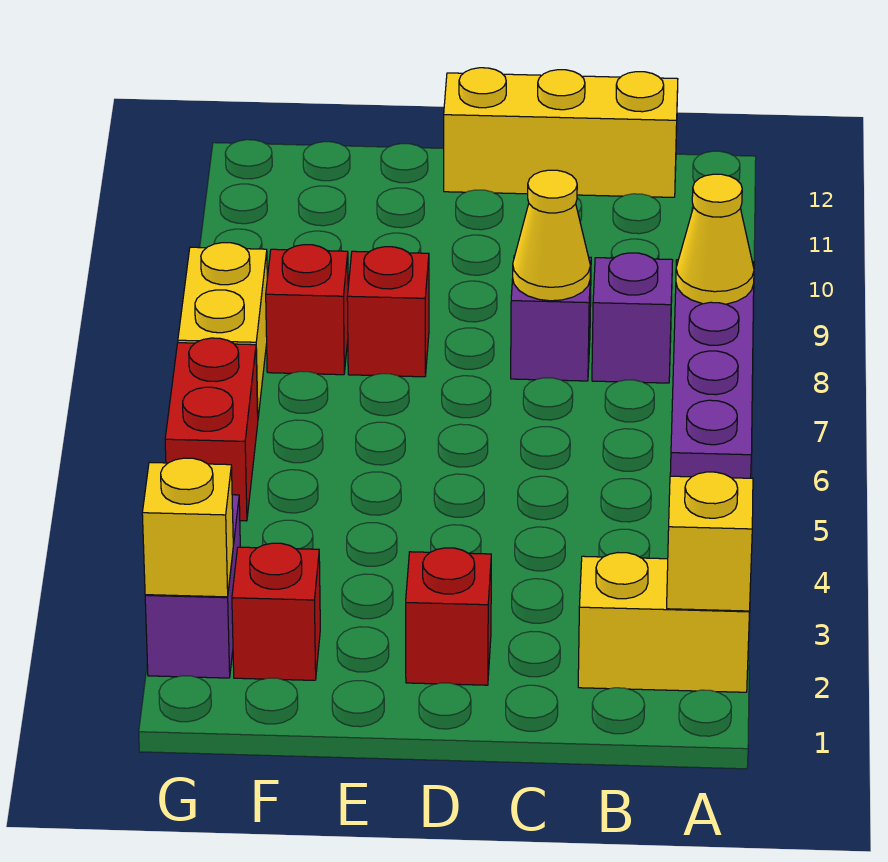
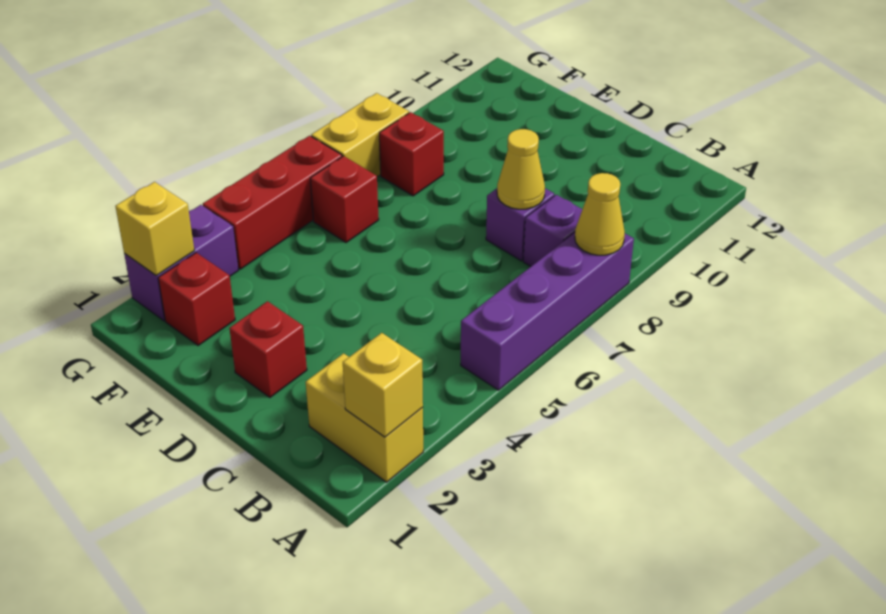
yellow 1x3 brick [444,68,678,197] -> none
red 1x1 brick [347,247,429,377] -> red 1x1 brick moved to [310,156,379,243]
red 1x2 brick [165,338,258,521] -> red 1x3 brick [203,136,342,269]

